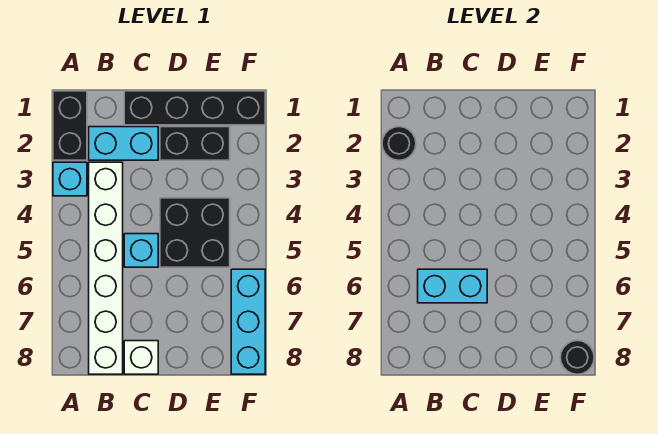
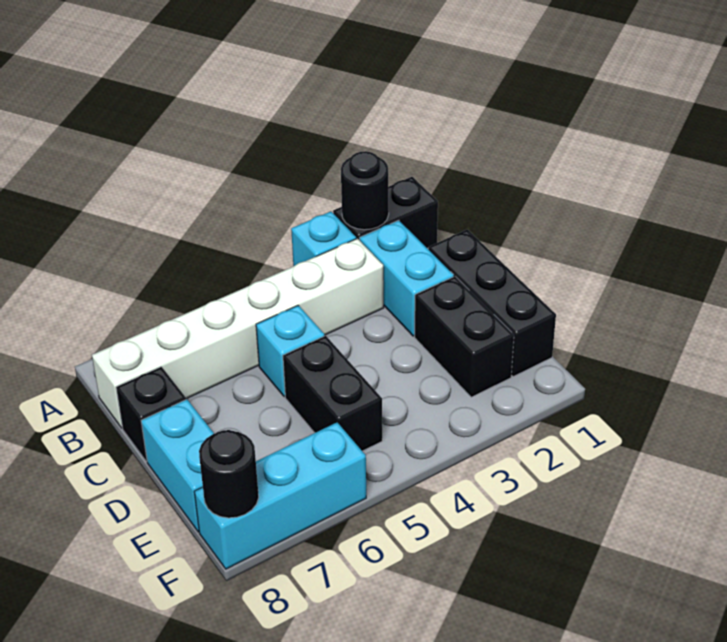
cyan 1x2 brick [418,269,487,303] -> cyan 1x2 brick moved to [141,400,214,532]
black 1x4 brick [124,91,265,125] -> black 1x3 brick [428,229,556,377]
white 1x1 brick [124,341,158,374] -> black 1x1 brick [116,367,186,461]
black 2x2 brick [160,198,230,267] -> black 1x2 brick [283,336,382,451]

